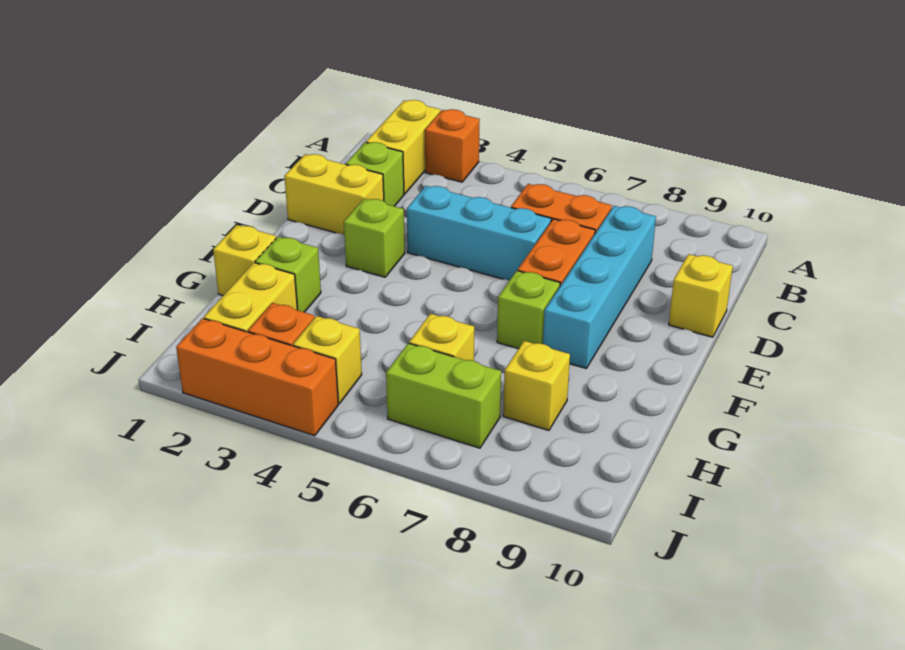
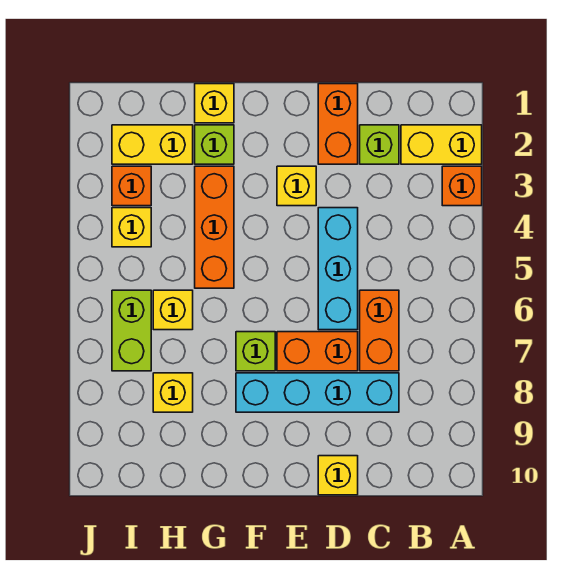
yellow 1x2 brick [284,154,384,235] -> orange 1x2 brick [318,84,358,164]
lime 1x1 brick [344,198,405,277] -> yellow 1x1 brick [277,166,316,206]
orange 1x3 brick [176,318,338,436] -> orange 1x3 brick moved to [195,166,234,288]

